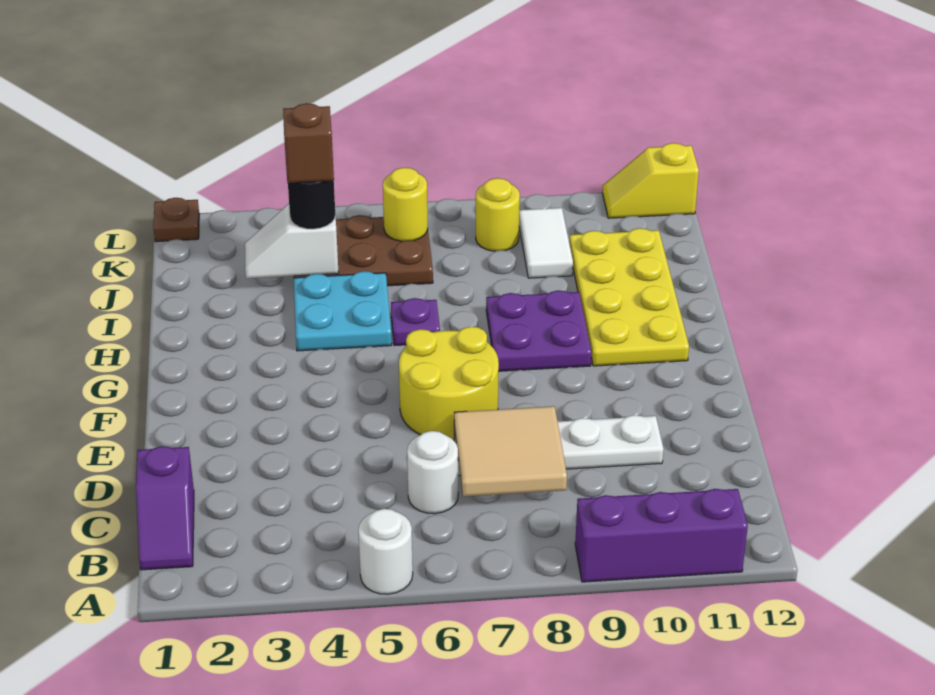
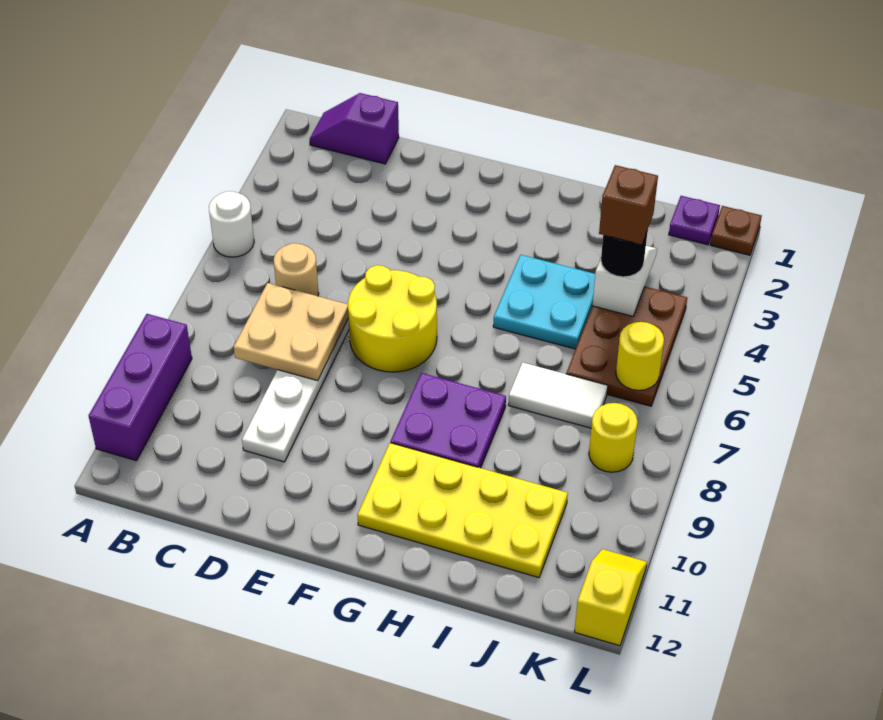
white 1x1 round brick [407,431,458,514] -> tan 1x1 round brick [274,243,319,296]
tan 2x2 tile [454,406,567,497] -> tan 2x2 plate [234,283,349,381]
purple 1x1 plate [391,298,440,346] -> purple 1x1 plate moved to [669,196,720,245]
white 1x2 tile [519,208,573,278] -> white 1x2 tile moved to [508,363,608,428]

